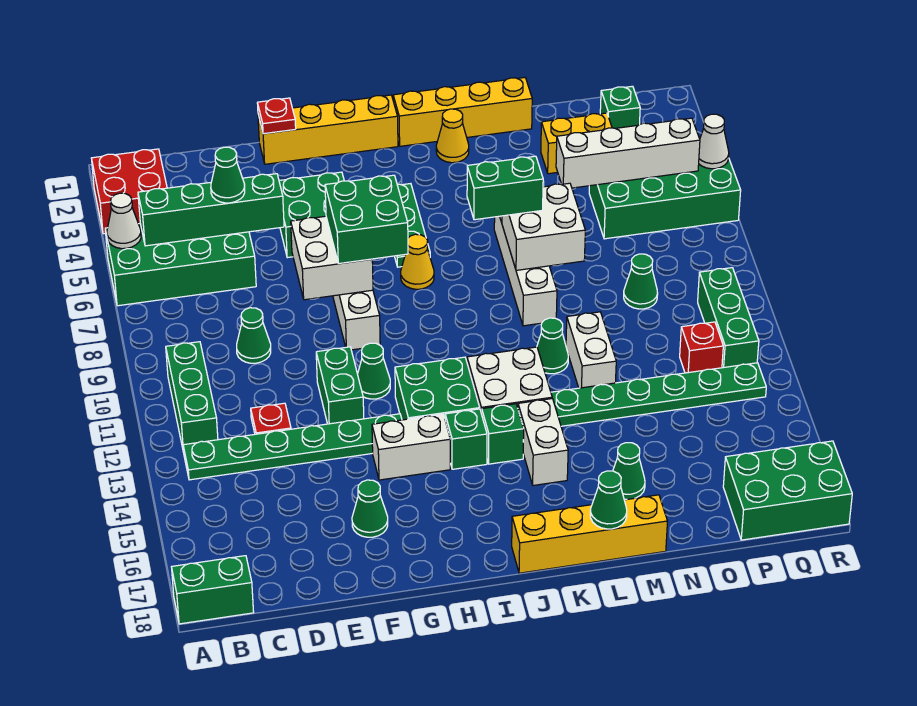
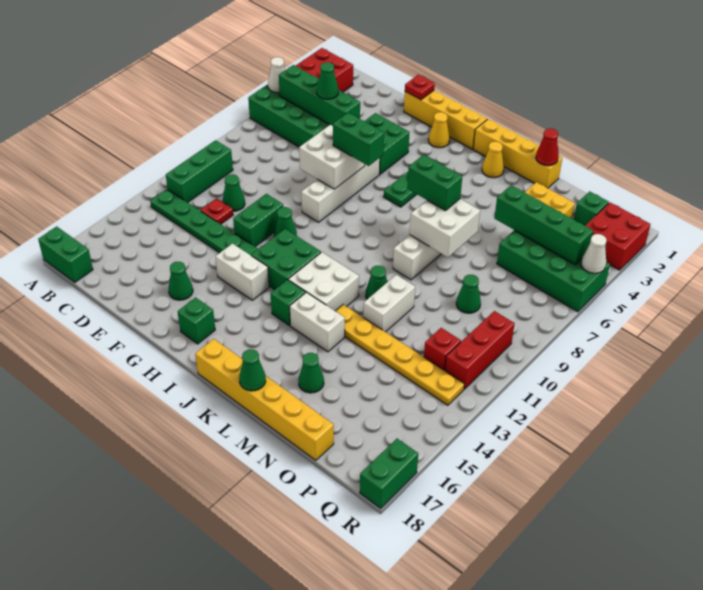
green 1x1 cone [237,308,271,363] -> green 1x1 cone moved to [223,174,245,211]
green 2x2 brick [325,175,408,264] -> green 1x2 brick [333,112,384,166]
yellow 1x1 cone [401,234,434,289] -> yellow 1x1 cone moved to [428,112,450,148]
green 1x1 brick [445,409,487,469] -> green 1x1 brick moved to [178,297,215,344]
yellow 1x4 brick [512,495,668,573] -> yellow 1x6 brick [195,339,334,460]
white 1x2 brick [518,399,568,485] -> white 1x2 brick turned to [290,292,345,352]
green 1x6 plate [551,363,766,426] -> yellow 1x6 plate [336,305,464,405]
none -> red 1x1 cone [536,128,559,166]
white 1x4 brick [556,118,700,188] -> green 1x4 brick [494,185,593,264]
green 2x3 brick [723,441,852,540] -> green 1x2 brick [360,439,418,508]
none -> red 2x2 brick [585,203,650,270]
green 1x3 brick [698,268,759,368] -> red 1x3 brick [445,311,515,389]

